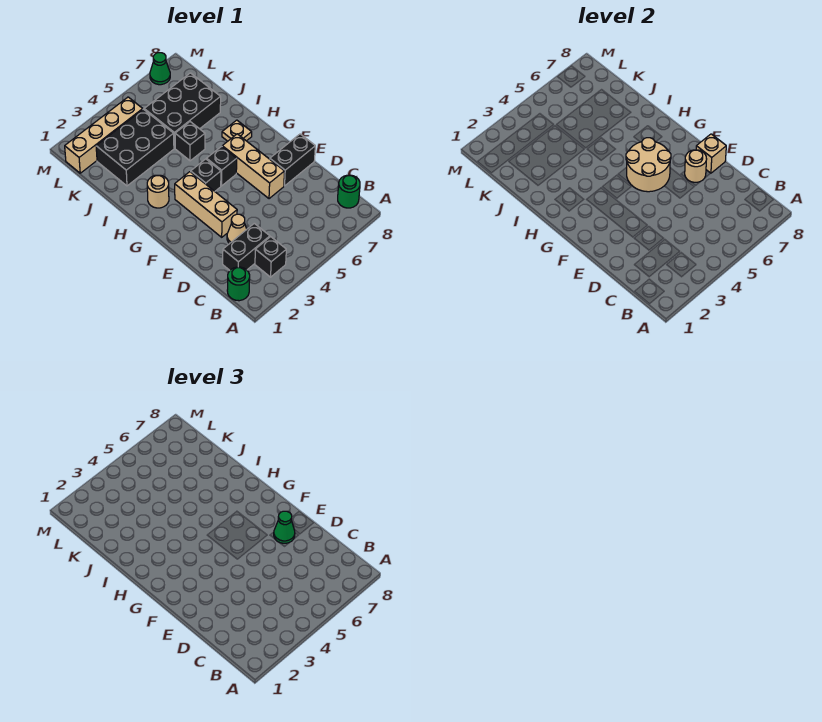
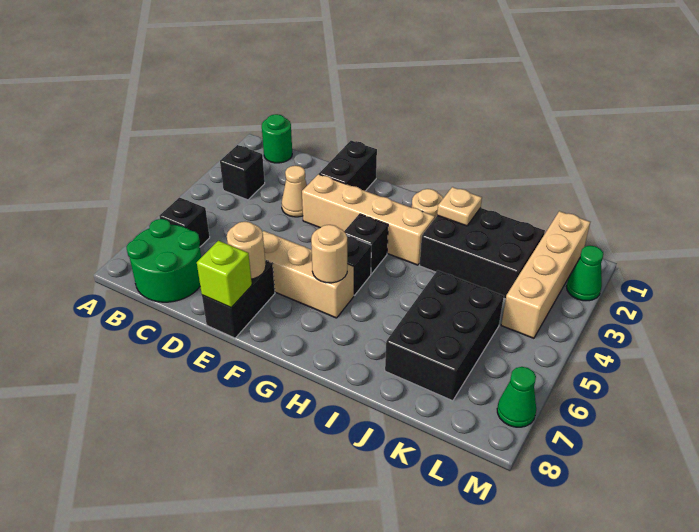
green 1x1 round brick [338,175,360,208] -> green 2x2 round brick [126,219,201,302]
black 1x2 brick [223,223,270,270] -> black 1x2 brick moved to [319,141,377,191]
tan 1x3 brick [175,172,237,237] -> tan 1x4 brick [302,174,435,265]
green 1x1 cone [274,511,295,543] -> green 1x1 cone moved to [567,246,603,301]
tan 1x1 brick [696,134,726,173] -> lime 1x1 brick [197,241,252,308]
tan 2x2 round brick [626,138,671,192] -> tan 1x1 round brick [311,225,347,283]
tan 1x1 plate [222,120,252,141] -> tan 1x1 plate moved to [437,187,482,226]
black 1x1 brick [175,122,205,161] -> black 1x1 brick moved to [159,197,210,247]
black 2x3 brick [96,109,174,186] -> black 2x3 brick turned to [420,208,545,299]

